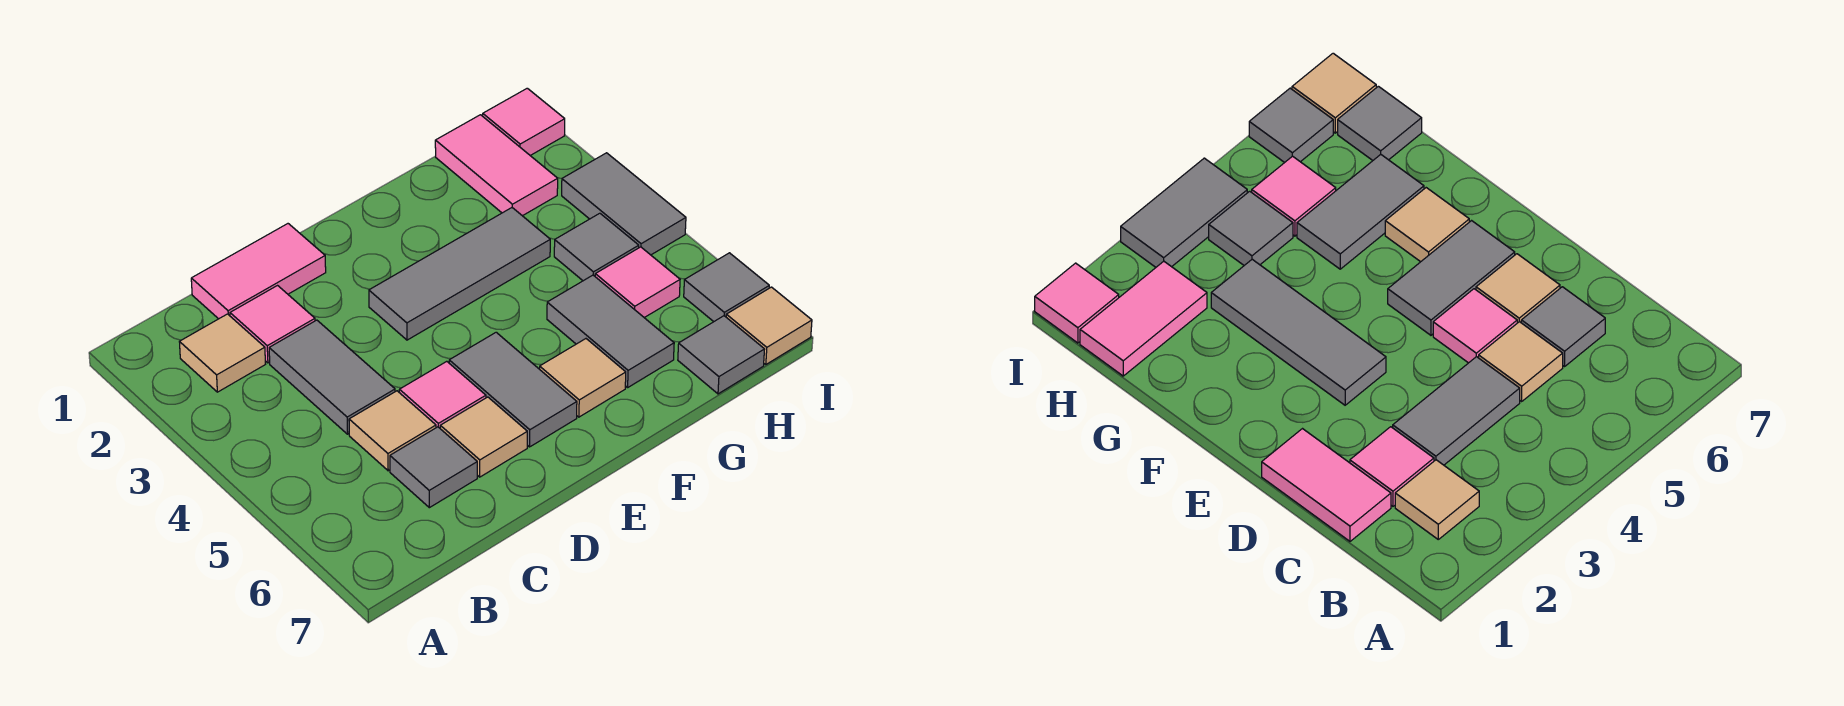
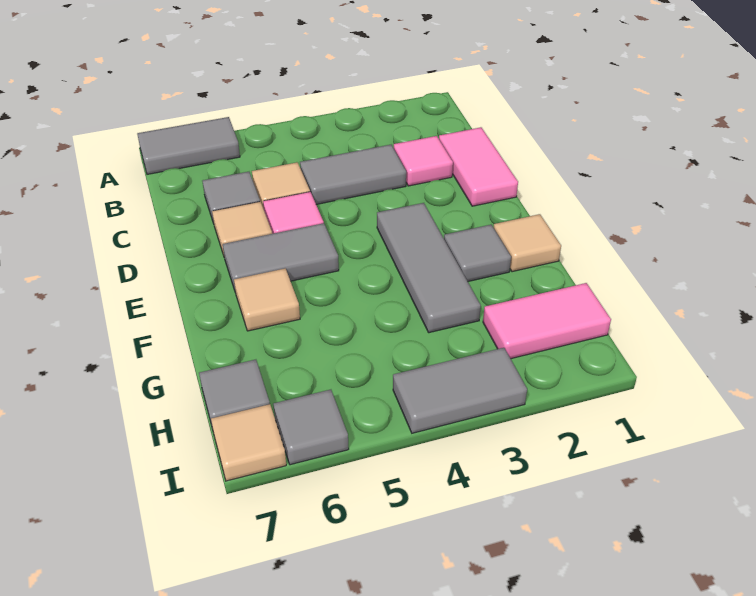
tan 1x1 tile [180,314,265,392] -> tan 1x1 tile moved to [493,214,561,272]
grey 1x2 tile [547,275,674,388] -> grey 1x2 tile moved to [137,117,240,174]
grey 1x1 tile [554,213,639,281] -> grey 1x1 tile moved to [444,225,511,281]
pink 1x1 tile [595,247,680,318] -> none
pink 1x1 tile [483,88,565,155] -> none

